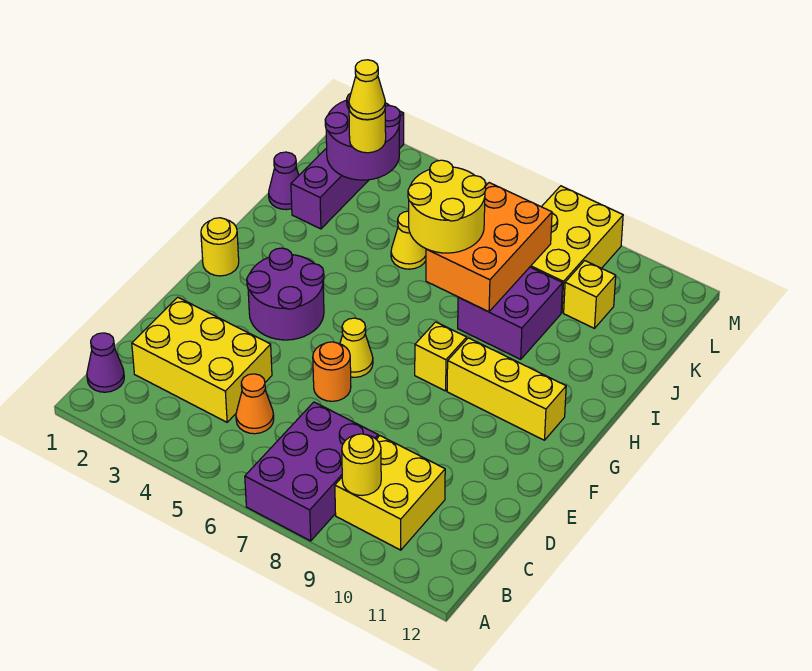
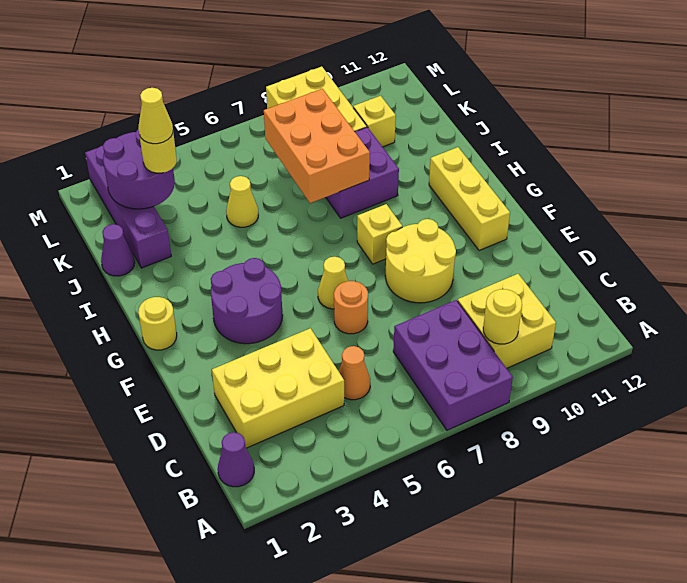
yellow 1x3 brick [447,338,566,440] -> yellow 1x3 brick turned to [429,147,510,251]
yellow 2x2 round brick [408,160,486,253] -> yellow 2x2 round brick moved to [385,219,456,303]

